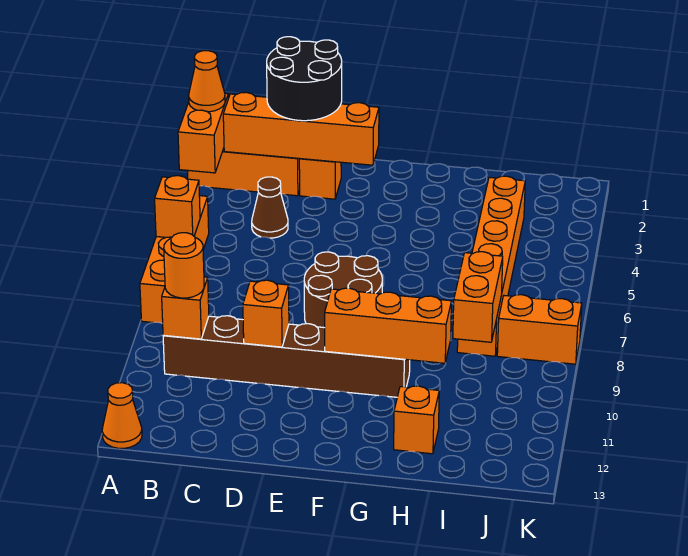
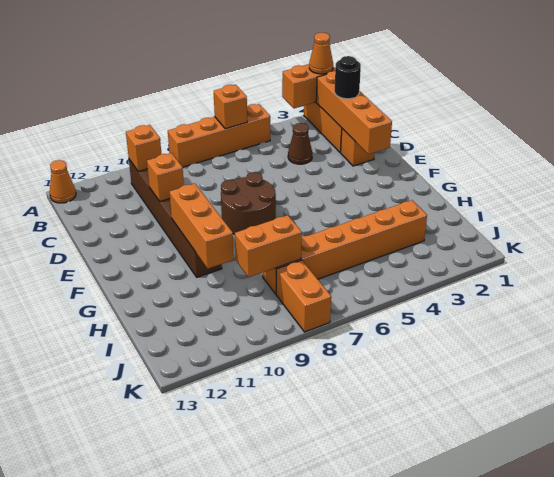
orange 1x1 round brick [164,233,204,298] -> none
black 2x2 round brick [267,37,342,121] -> black 1x1 round brick [335,56,361,99]
orange 1x1 brick [394,386,439,454] -> none

